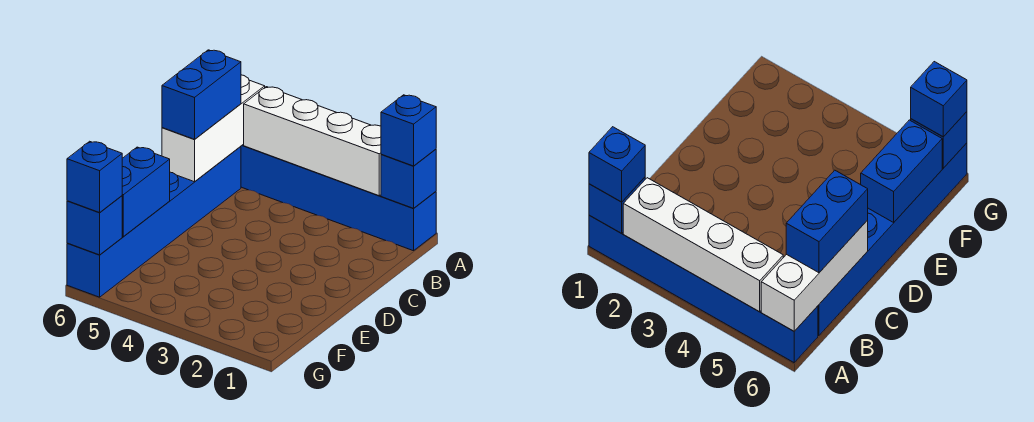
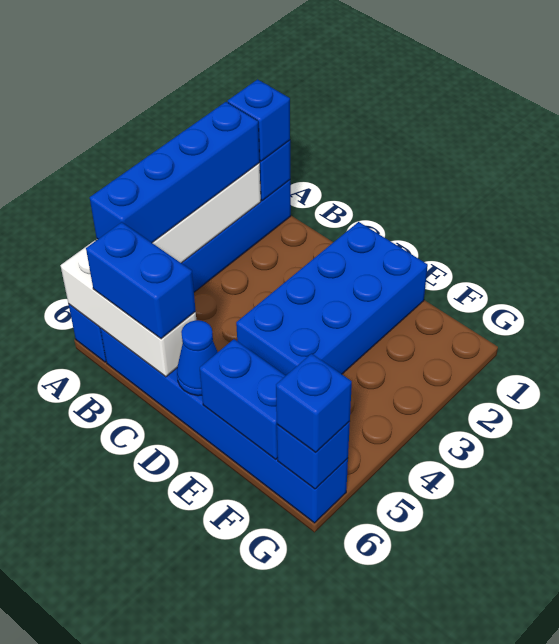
none -> blue 1x4 brick [90,102,260,243]
none -> blue 2x4 brick [236,222,428,376]
none -> blue 1x1 cone [177,320,218,396]

